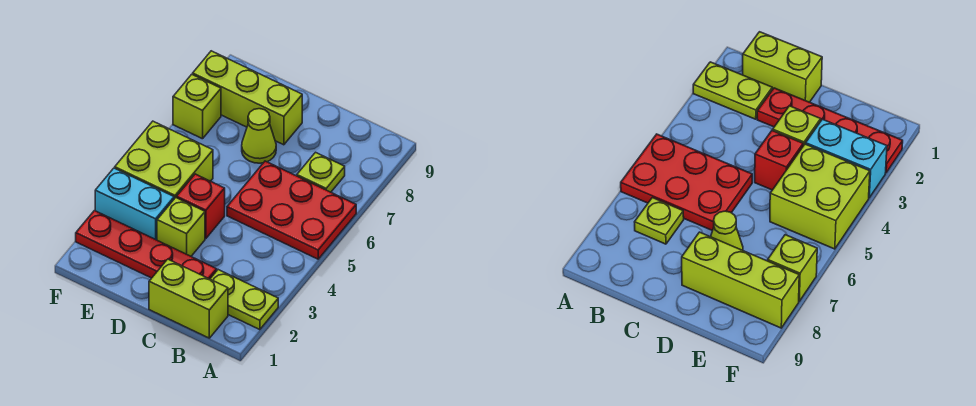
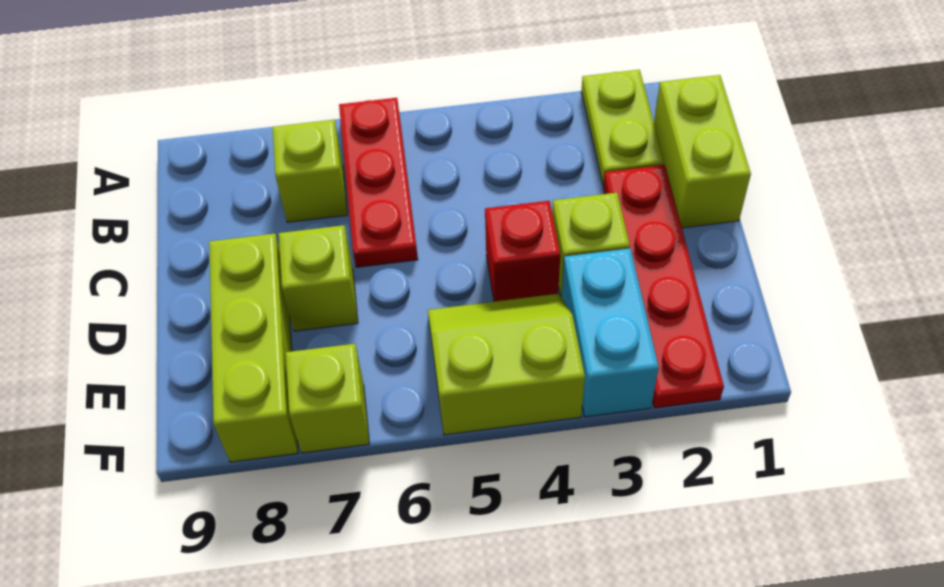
red 2x3 plate [227,161,356,259] -> red 1x3 plate [339,98,418,267]
lime 1x1 plate [297,152,345,192] -> lime 1x1 brick [273,120,348,222]
lime 1x1 cone [242,109,276,163] -> lime 1x1 brick [279,225,358,331]
lime 2x2 brick [115,121,213,199] -> lime 2x2 slope [428,294,585,435]

